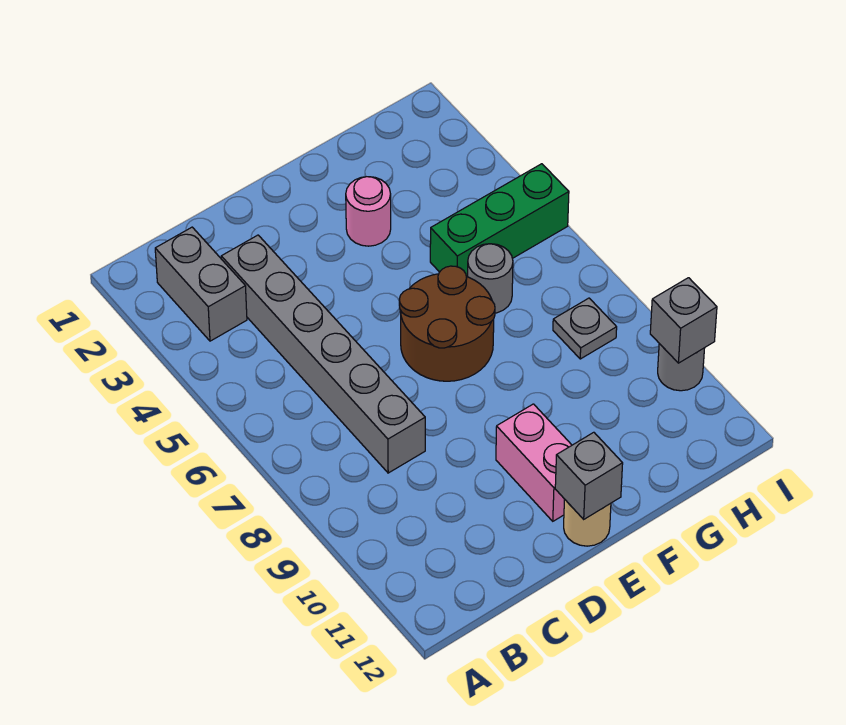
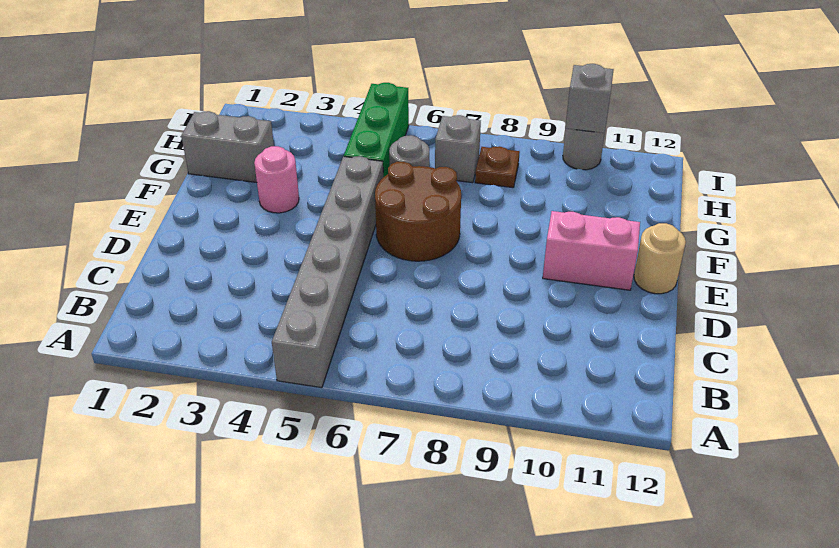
grey 1x2 brick [155,227,247,341] -> grey 1x2 brick moved to [181,111,274,182]
grey 1x6 brick [221,235,425,473] -> grey 1x6 brick turned to [272,156,383,388]
grey 1x1 brick [555,432,623,519] -> grey 1x1 brick moved to [435,115,481,183]
grey 1x1 plate [553,298,617,359] -> brown 1x1 plate [475,146,520,188]

